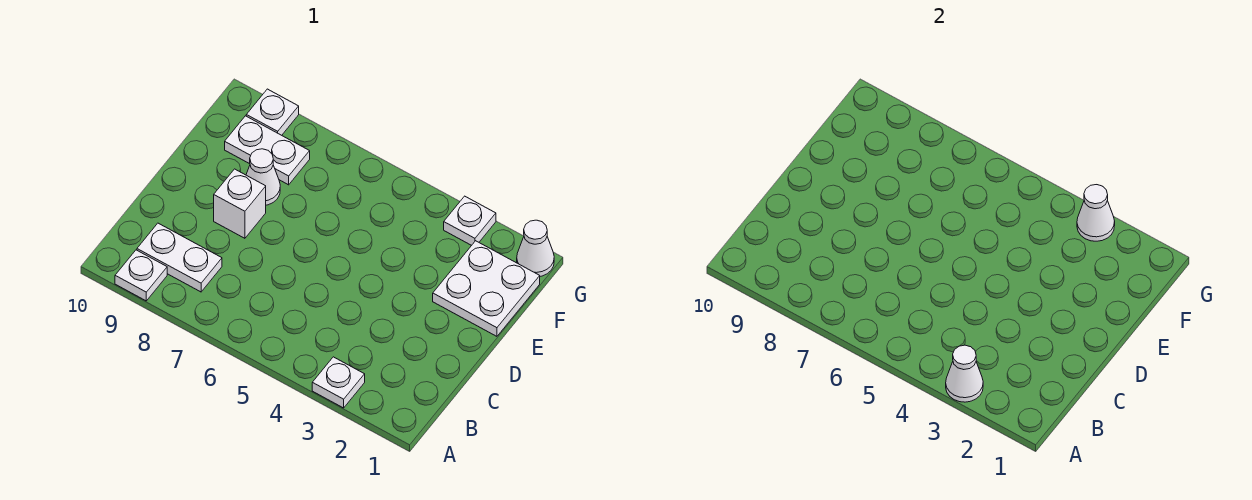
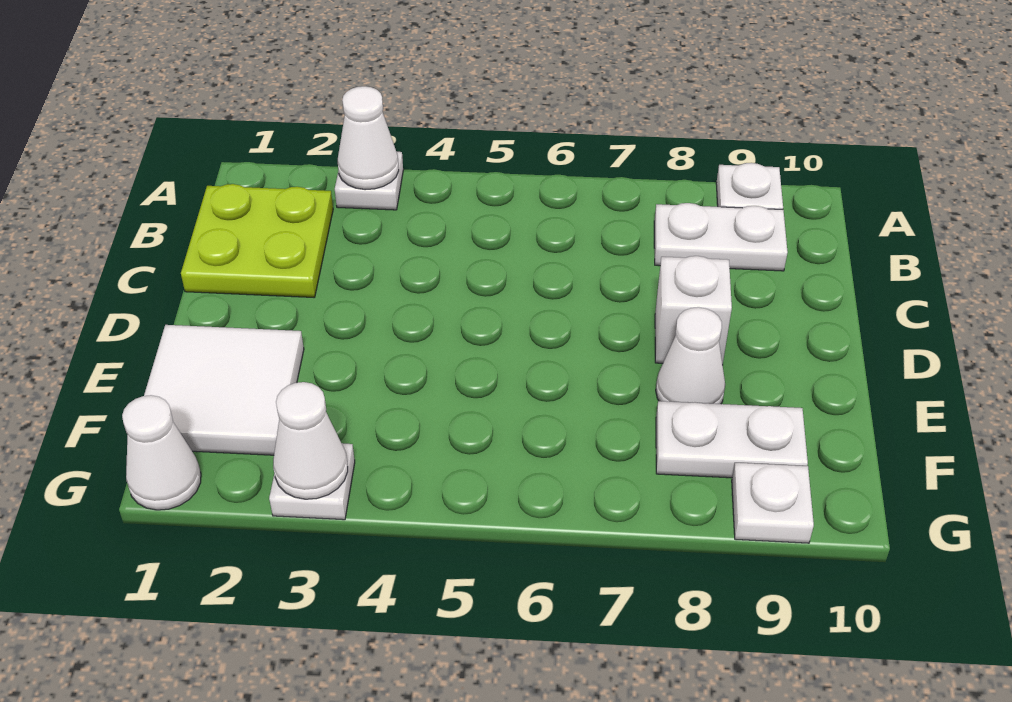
none -> lime 2x2 plate [181,184,333,297]
white 2x2 plate [433,241,540,336] -> white 2x2 tile [144,325,304,455]

